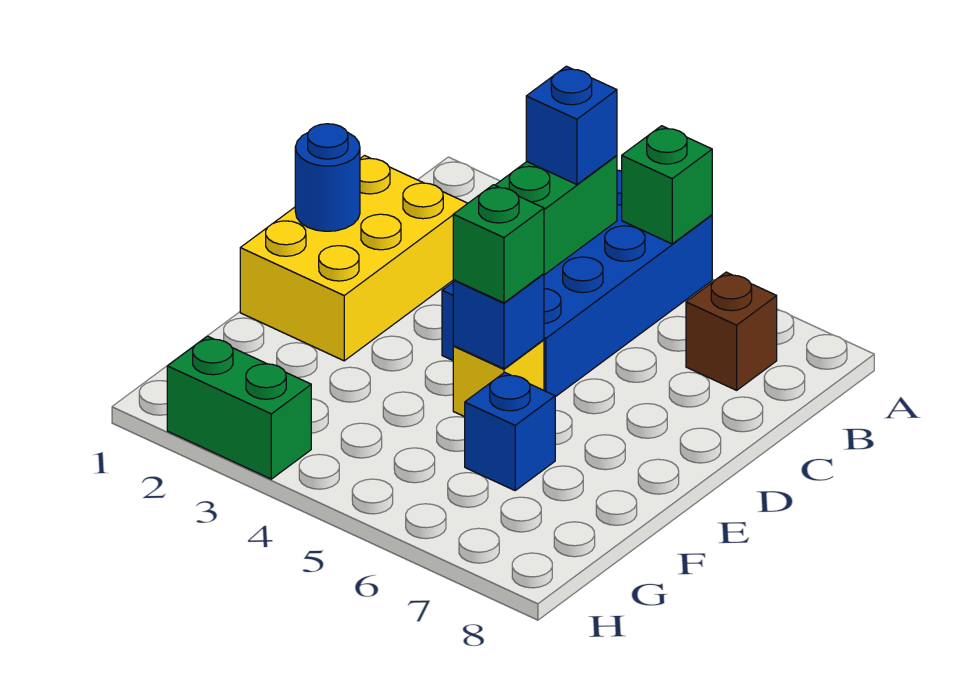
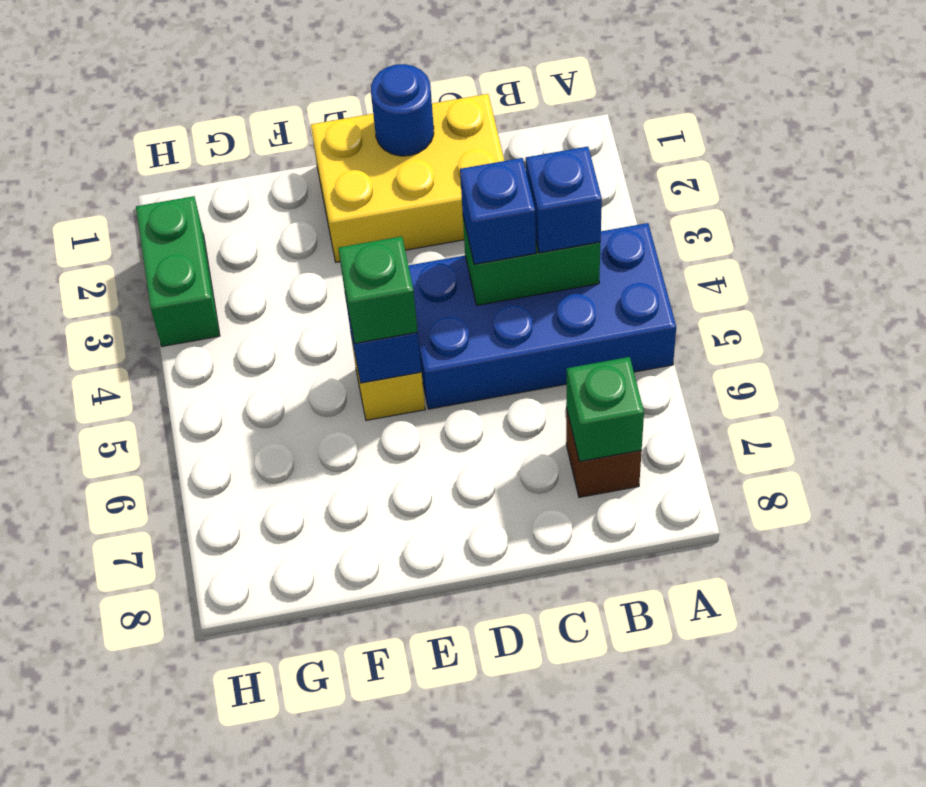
green 1x1 brick [622,126,712,244] -> green 1x1 brick moved to [566,357,644,462]
blue 1x1 brick [465,372,555,490] -> blue 1x1 brick moved to [460,158,536,264]

